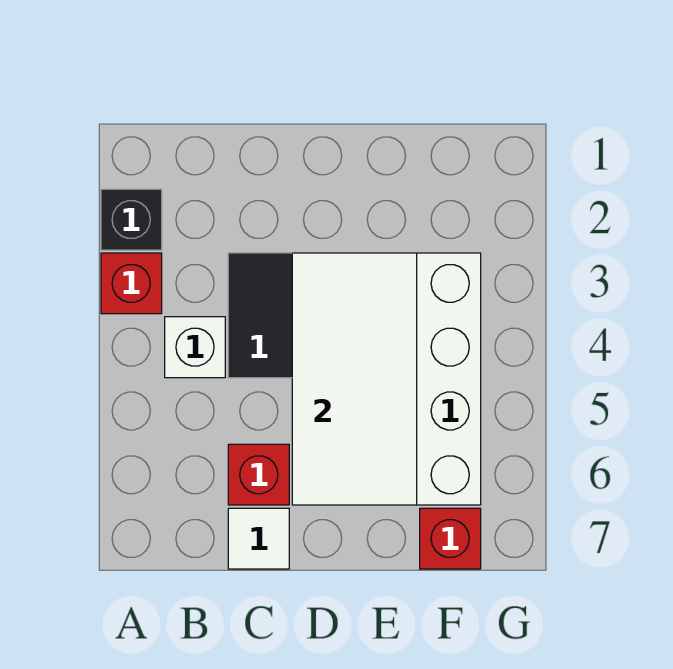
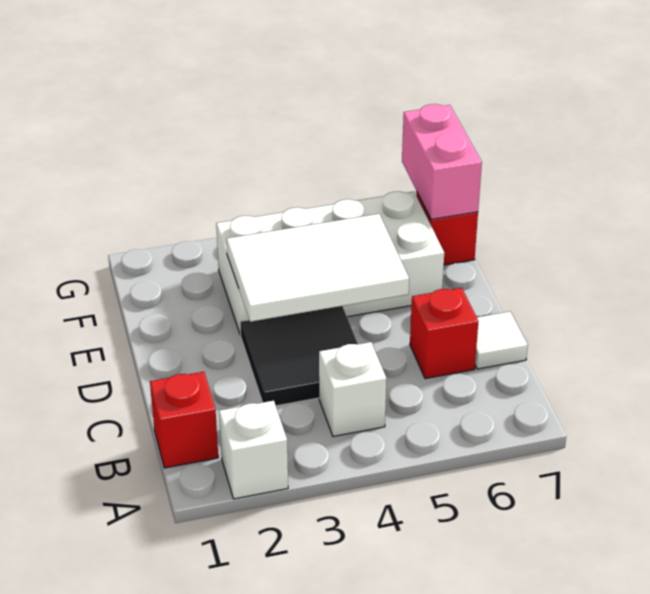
black 1x1 brick [101,189,162,250] -> white 1x1 brick [219,401,288,499]
red 1x1 brick [101,253,162,314] -> red 1x1 brick moved to [150,372,218,468]
white 2x4 tile [292,253,417,505] -> white 2x3 tile [226,214,409,322]
none -> pink 1x2 brick [402,104,482,219]

